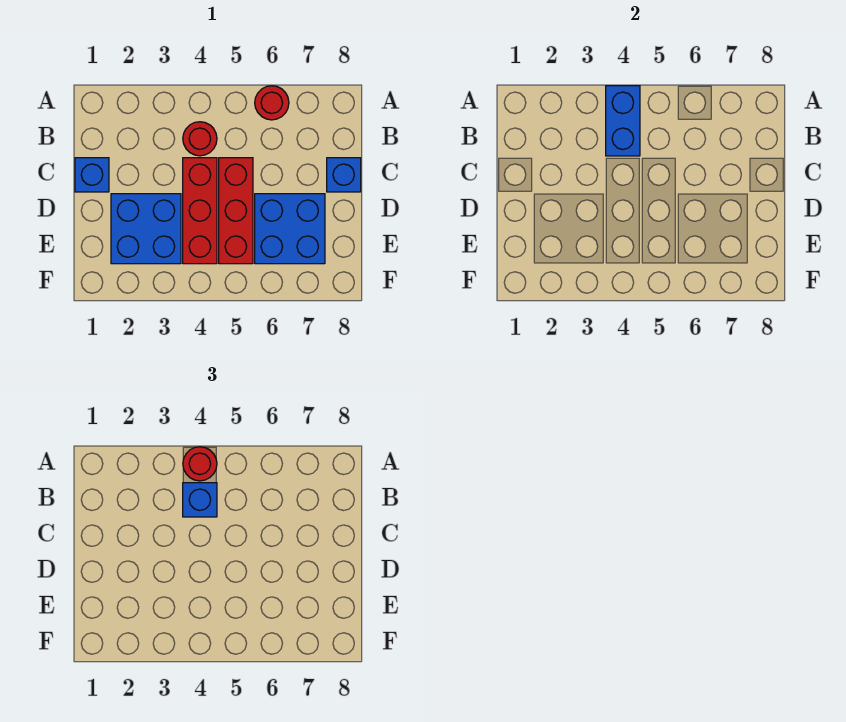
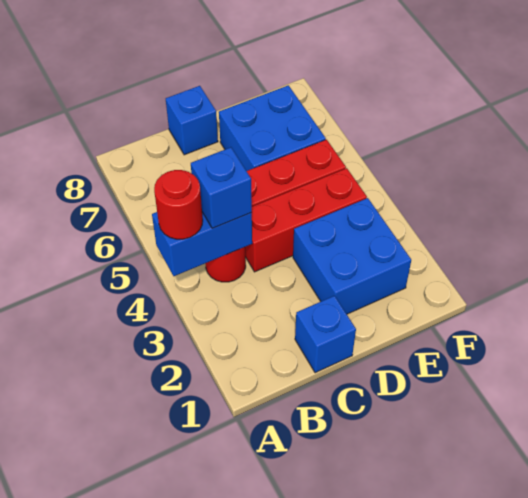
red 1x1 round brick [255,86,289,120] -> none

